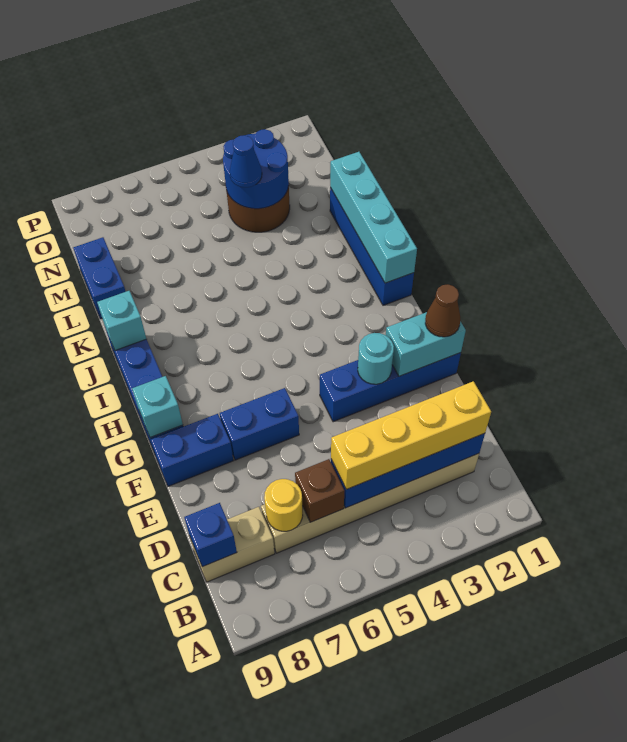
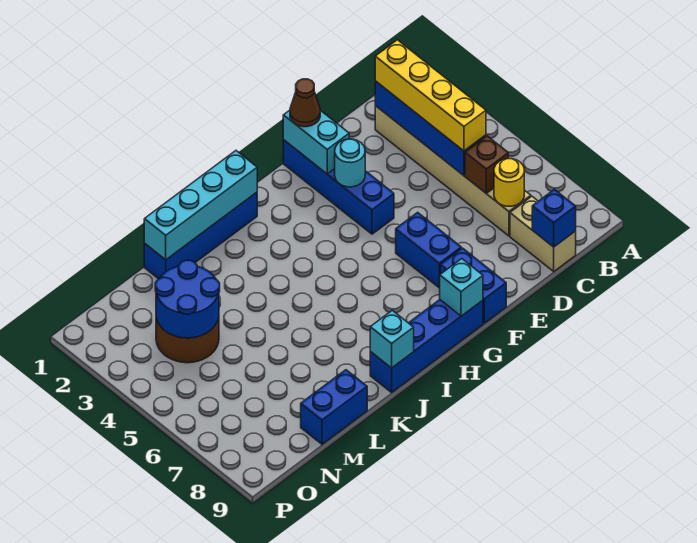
blue 1x1 cone [230,135,262,187] -> none

